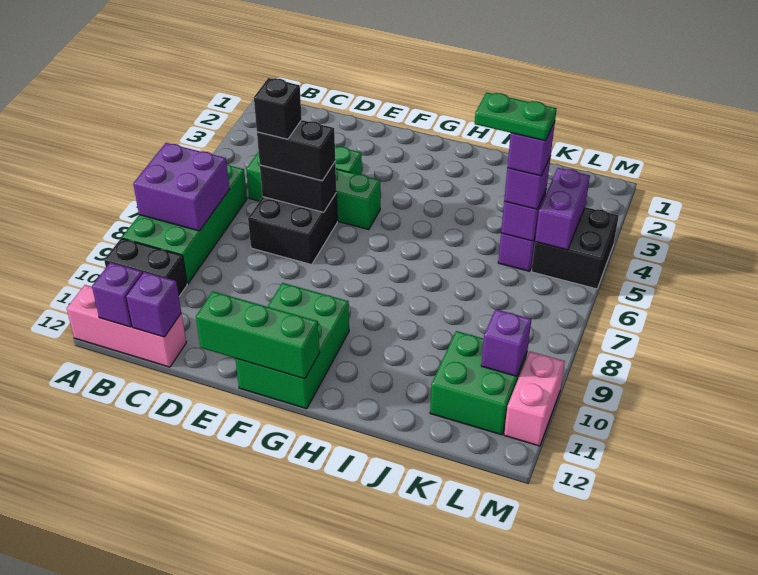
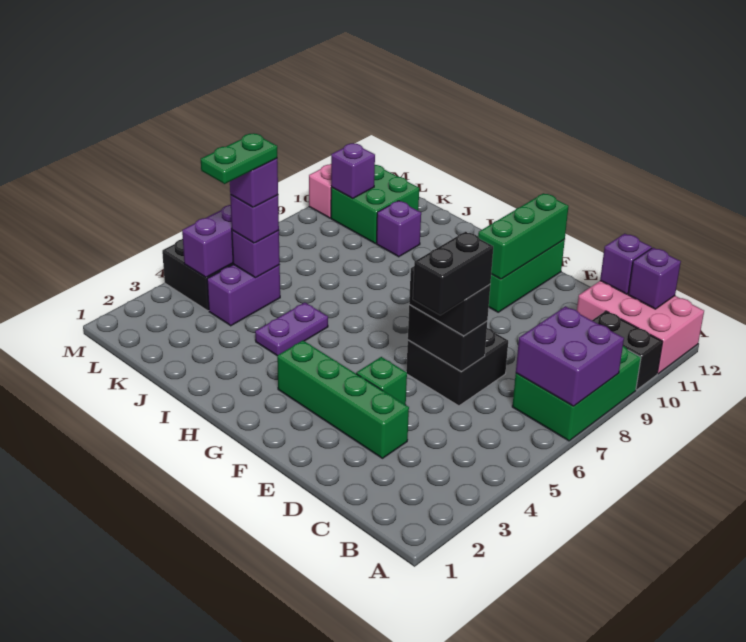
green 2x4 brick [122,164,247,284] -> green 2x3 brick [512,346,641,441]
pink 1x3 brick [67,285,186,367] -> pink 2x3 brick [577,281,704,374]
green 1x4 brick [246,152,380,230] -> green 1x4 brick moved to [277,340,409,458]
black 1x1 brick [254,78,302,139] -> black 1x2 brick [413,232,493,315]
green 1x3 brick [196,291,320,379] -> green 1x3 brick turned to [478,193,569,279]
none -> purple 1x2 plate [255,302,328,356]
green 1x2 plate [475,93,557,141] -> green 1x2 plate turned to [201,133,277,184]
none -> purple 1x1 brick [377,201,421,257]

